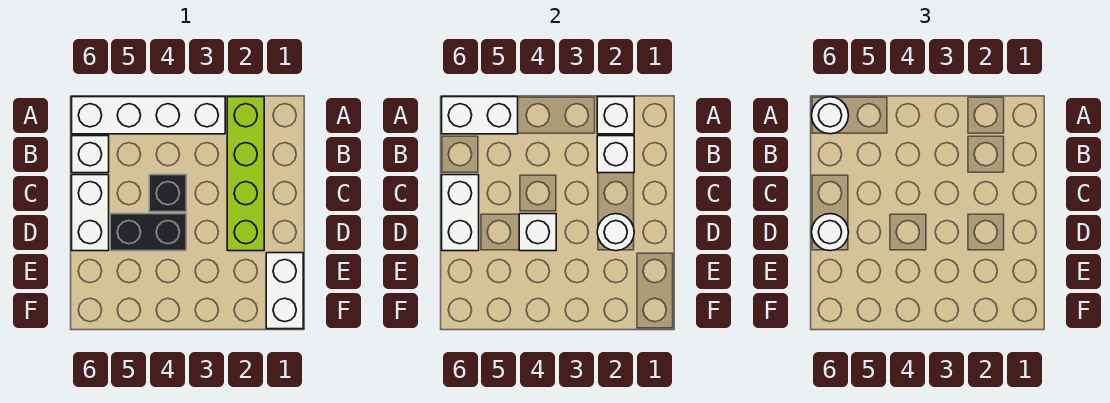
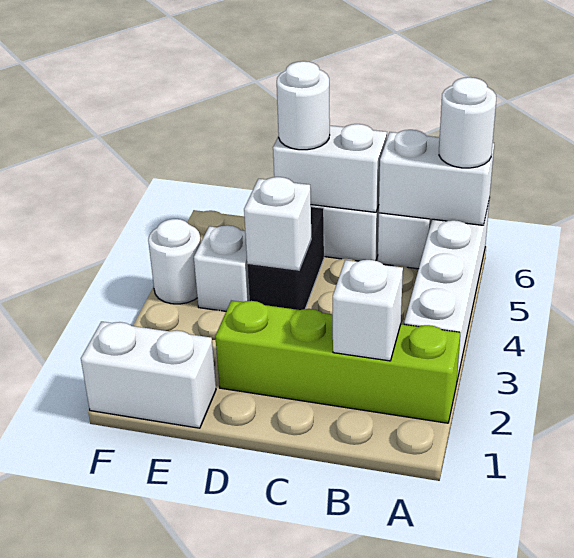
white 1x1 brick [597,97,634,134] -> white 1x1 brick moved to [194,225,249,311]
white 1x2 brick [442,97,518,134] -> white 1x2 brick turned to [379,130,494,225]
black 1x1 brick [149,175,186,212] -> none
white 1x1 round brick [597,214,634,251] -> white 1x1 round brick moved to [148,219,201,304]

